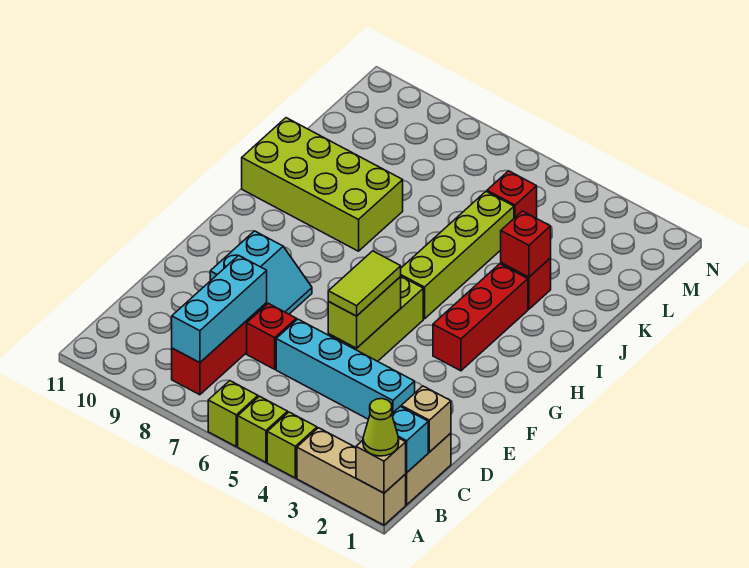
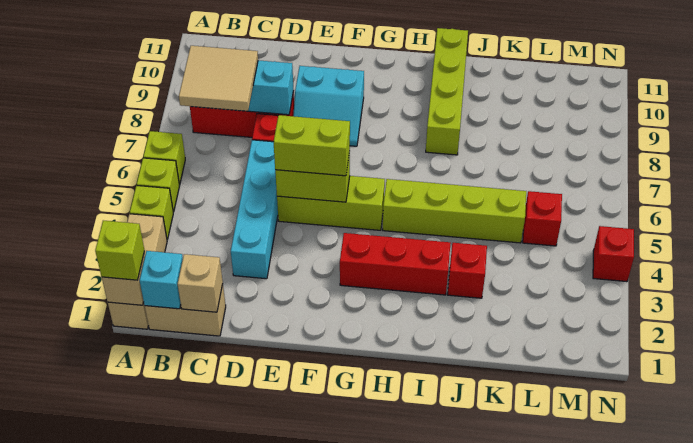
lime 1x1 cone [363,399,399,456] -> lime 1x1 brick [95,221,144,280]
none -> tan 2x2 tile [179,46,258,111]
lime 1x2 tile [328,251,401,316] -> lime 1x2 brick [274,115,350,176]
lime 2x4 brick [242,118,403,251] -> lime 1x4 brick [426,28,468,155]
red 1x1 brick [501,211,551,277] -> red 1x1 brick moved to [593,226,634,282]

